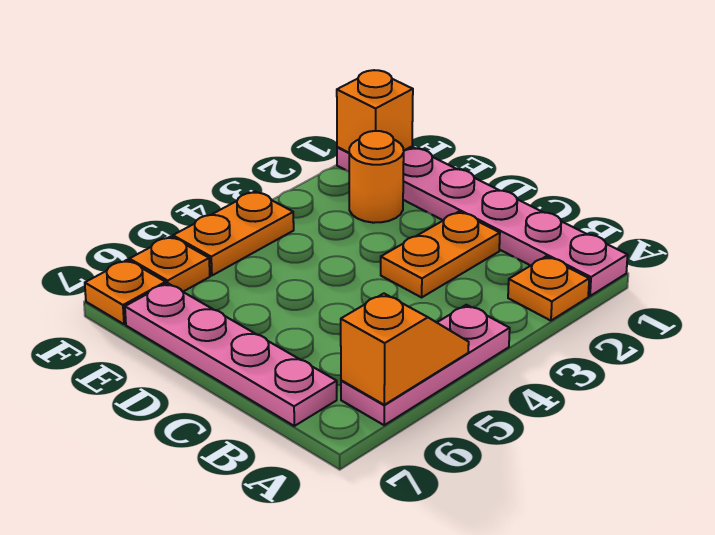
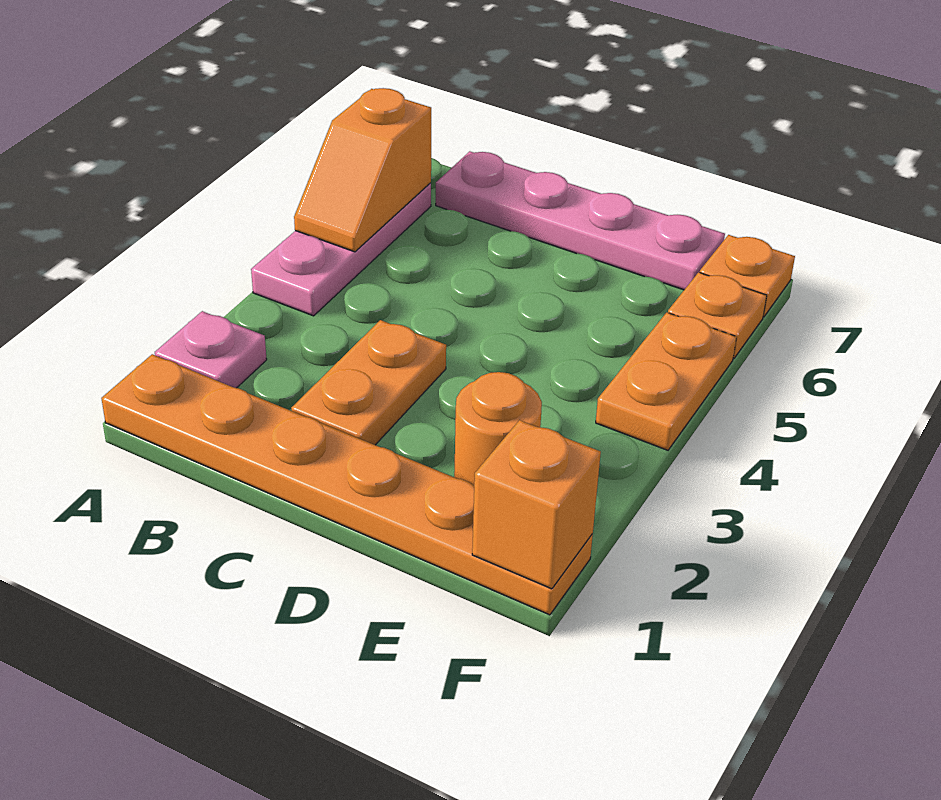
pink 1x6 plate [337,147,628,296] -> orange 1x6 plate [101,354,593,615]
orange 1x1 plate [508,256,589,321] -> pink 1x1 plate [155,311,267,388]

